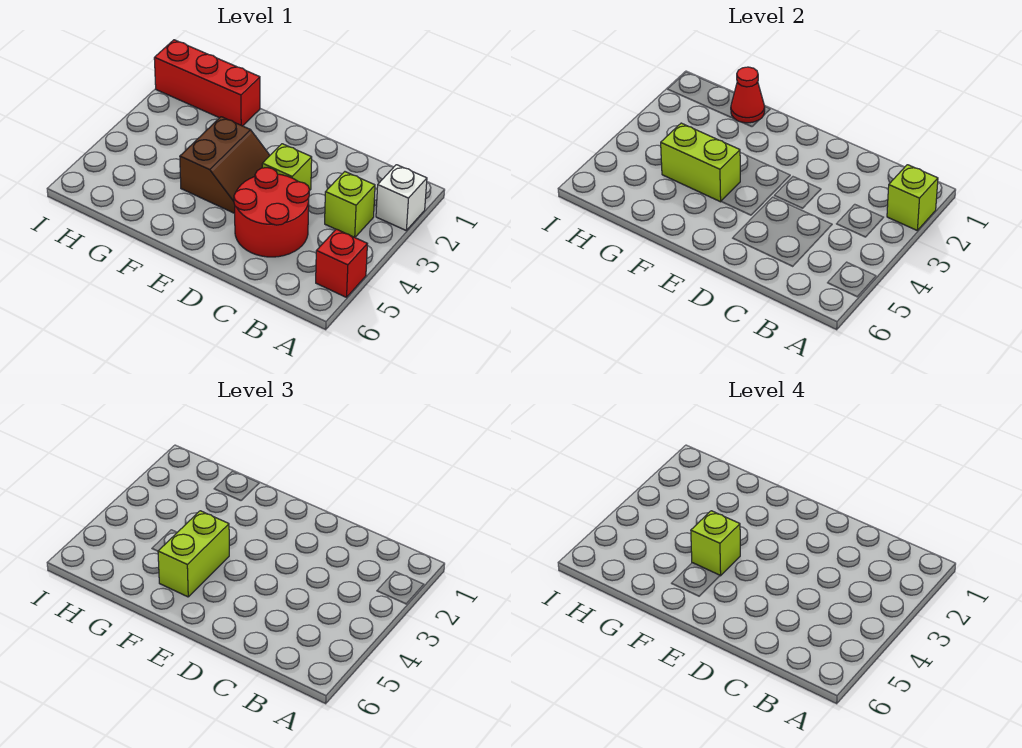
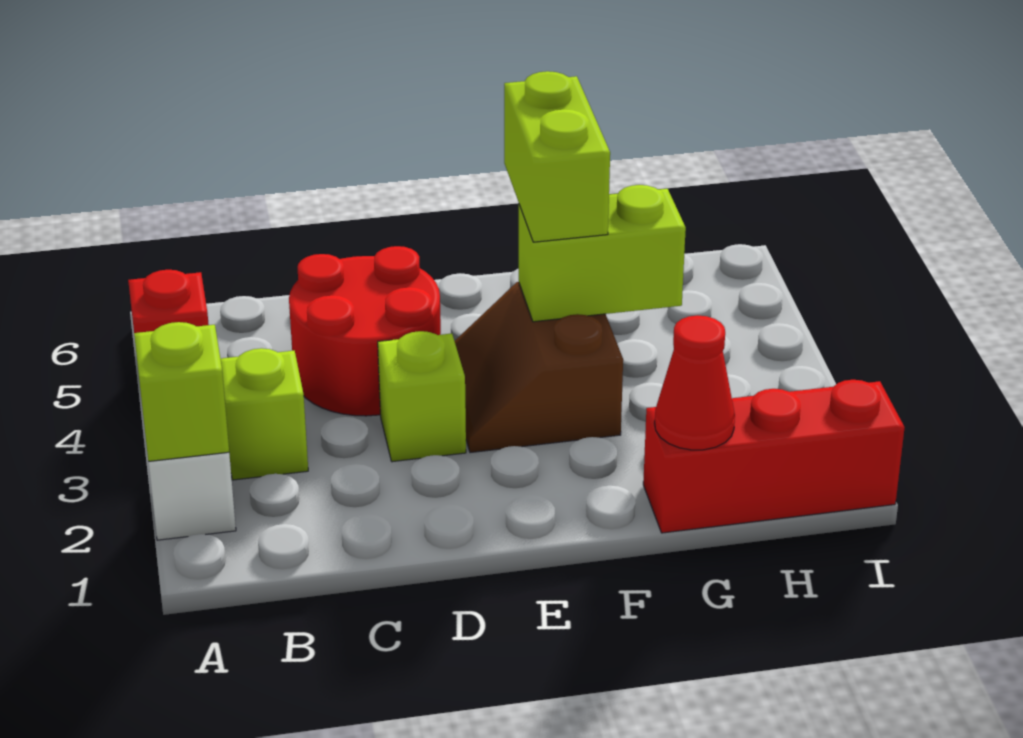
lime 1x1 brick [691,511,740,576] -> none

